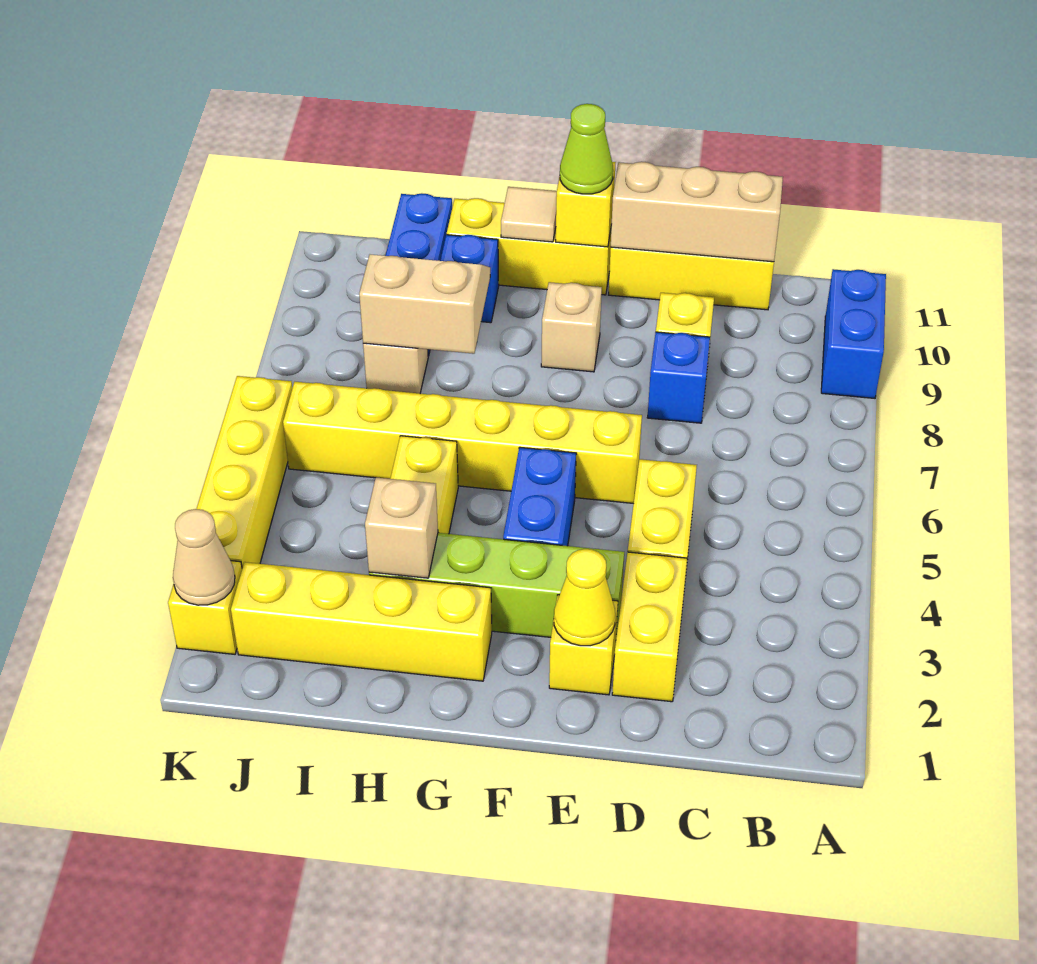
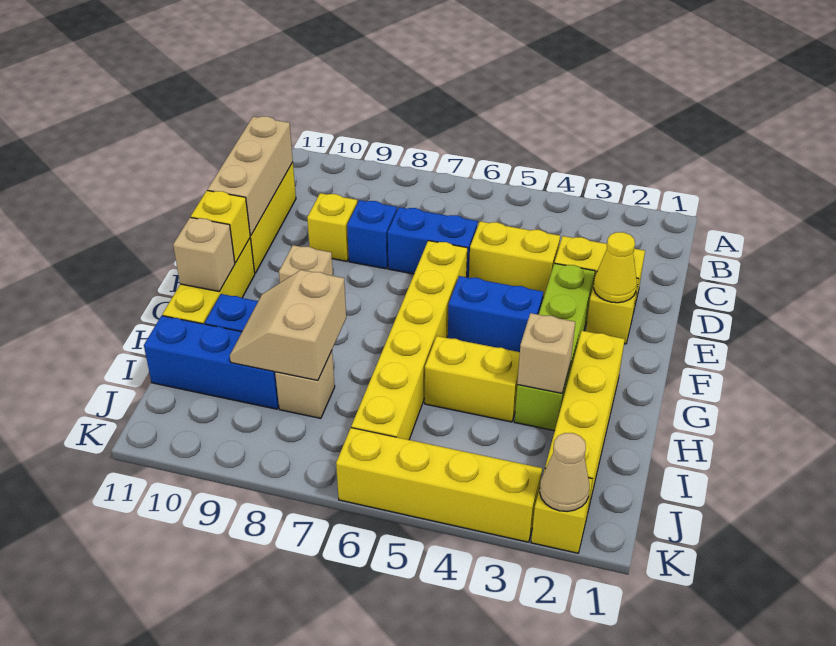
blue 1x2 brick [821,269,886,398] -> blue 1x2 brick moved to [388,207,478,278]
lime 1x1 cone [560,104,613,194] -> none
tan 1x1 tile [501,187,557,242] -> tan 1x1 brick [173,217,235,291]

